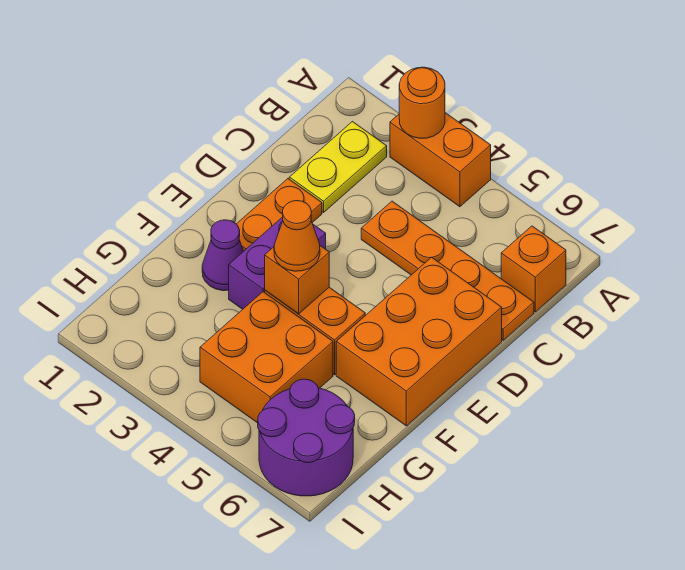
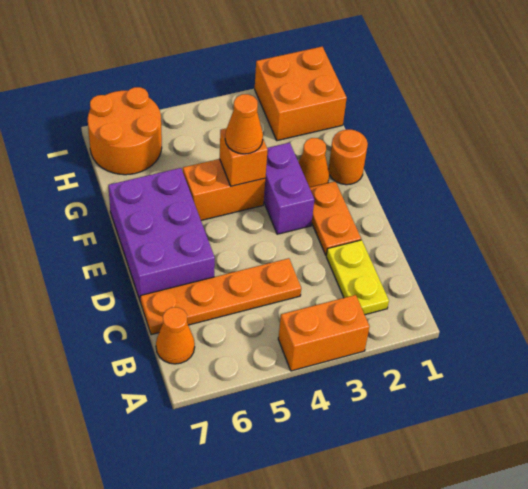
orange 1x1 round brick [399,67,445,138] -> orange 1x1 round brick moved to [328,130,368,185]
orange 1x1 brick [501,226,566,312] -> orange 1x1 cone [156,307,195,364]
orange 2x3 brick [336,257,502,426] -> purple 2x3 brick [108,168,215,302]
purple 1x1 cone [202,220,243,291] -> orange 1x1 cone [299,138,329,187]
orange 2x2 brick [200,292,333,423] -> orange 2x2 brick moved to [255,47,347,141]
purple 2x2 round brick [258,379,355,496] -> orange 2x2 round brick [88,87,162,175]

